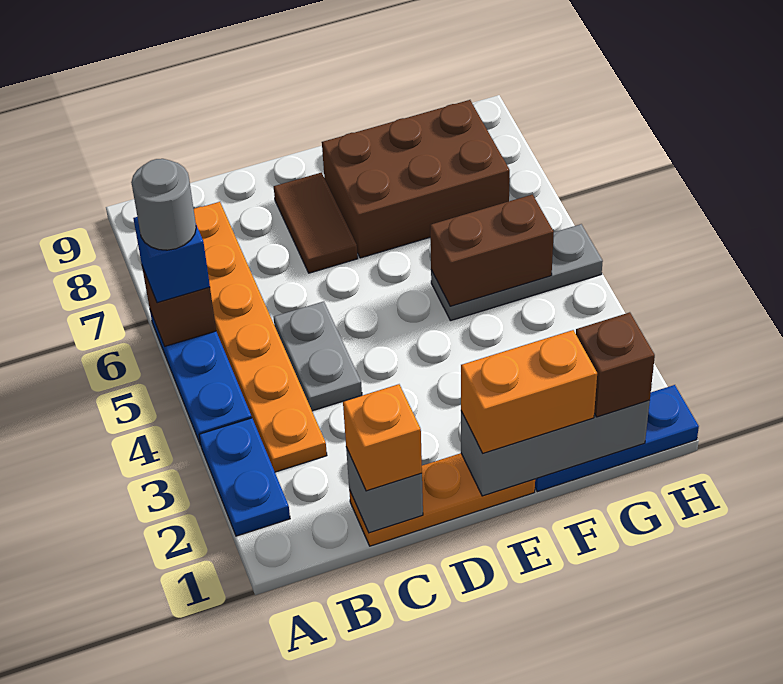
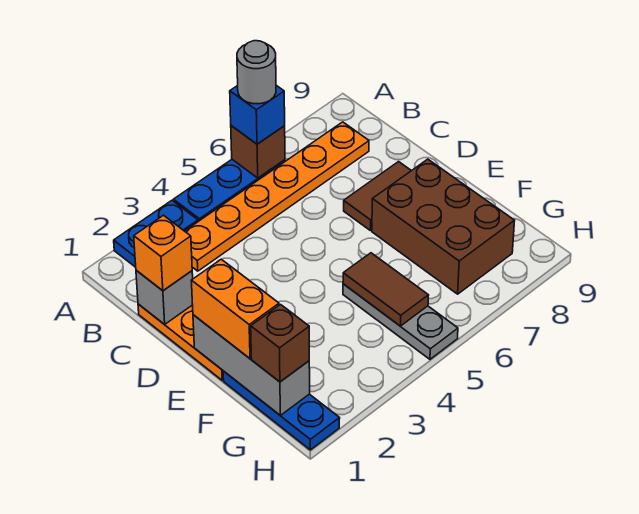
grey 1x2 plate [274,302,362,411] -> none
brown 1x2 brick [430,195,554,306] -> brown 1x2 tile [343,253,429,326]

